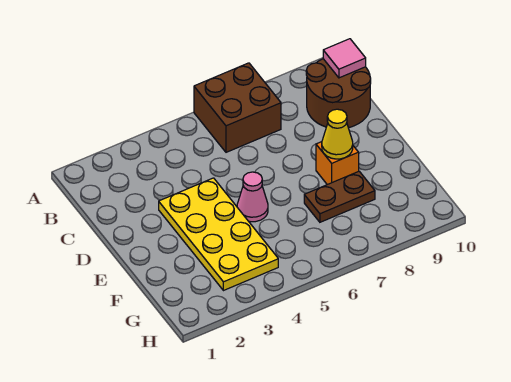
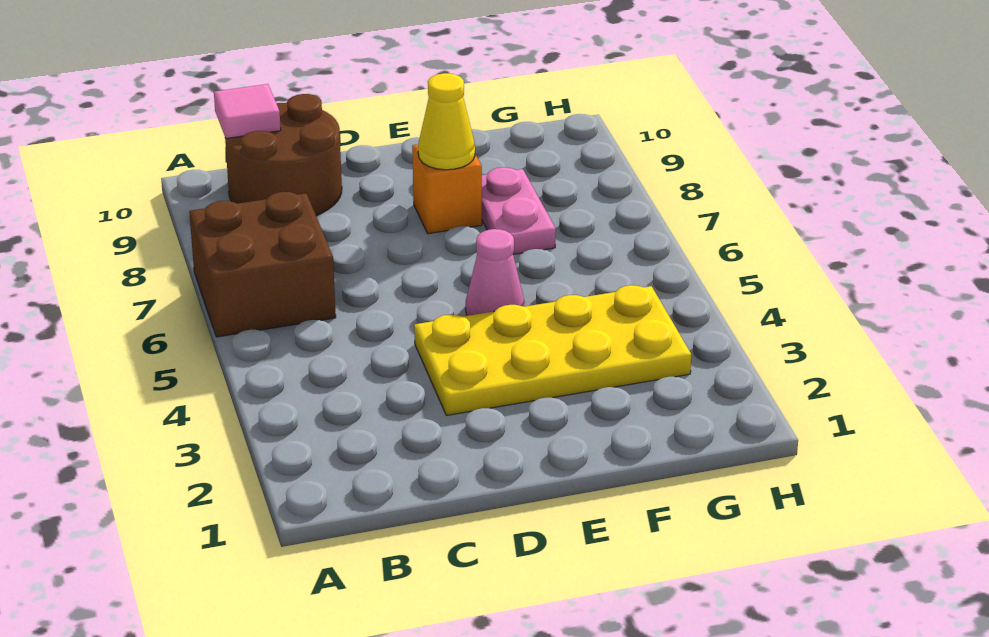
brown 1x2 plate [304,171,375,222] -> pink 1x2 plate [482,167,556,254]

